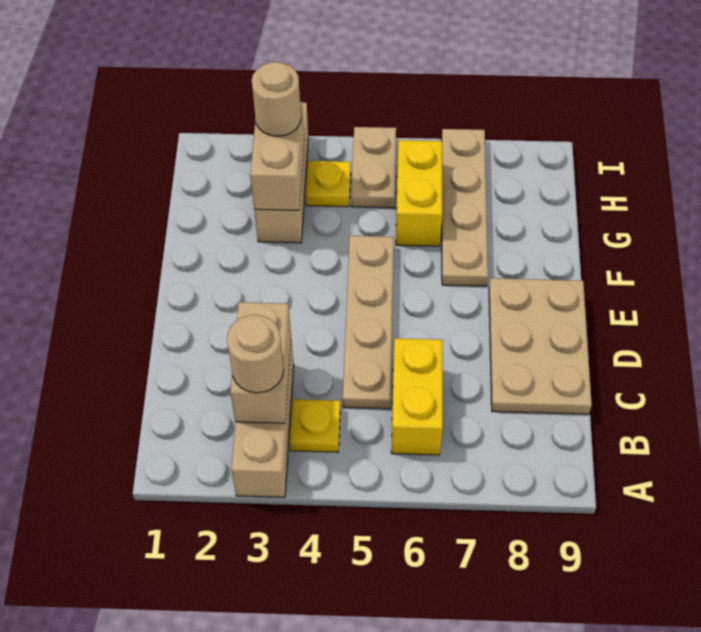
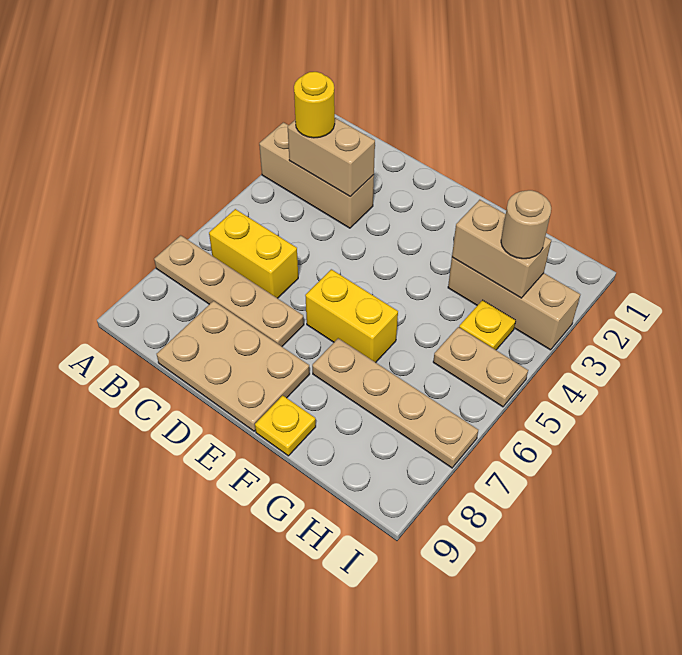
tan 1x1 round brick [227,315,284,393] -> yellow 1x1 round brick [294,72,335,138]
yellow 1x1 plate [290,399,340,452] -> yellow 1x1 plate moved to [255,395,316,456]
tan 1x4 plate [343,236,394,409] -> tan 1x4 plate moved to [154,235,304,346]
yellow 1x2 brick [396,140,442,246] -> yellow 1x2 brick moved to [305,269,398,362]

